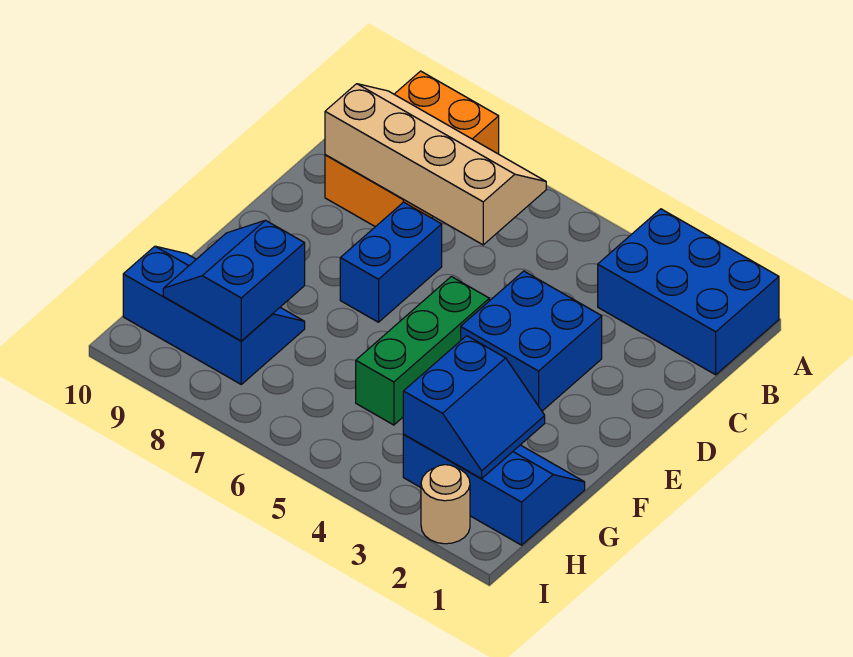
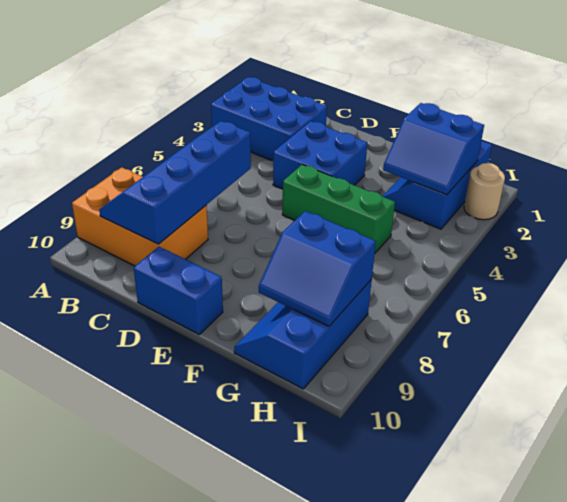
blue 2x3 brick [598,209,779,375] -> blue 2x3 brick turned to [211,77,327,161]
tan 2x4 slope [325,84,546,245] -> blue 2x4 slope [99,121,251,244]
blue 1x2 brick [340,202,442,322] -> blue 1x2 brick moved to [134,247,223,334]
blue 2x2 slope [403,336,545,479] -> blue 2x2 slope turned to [383,103,484,195]

